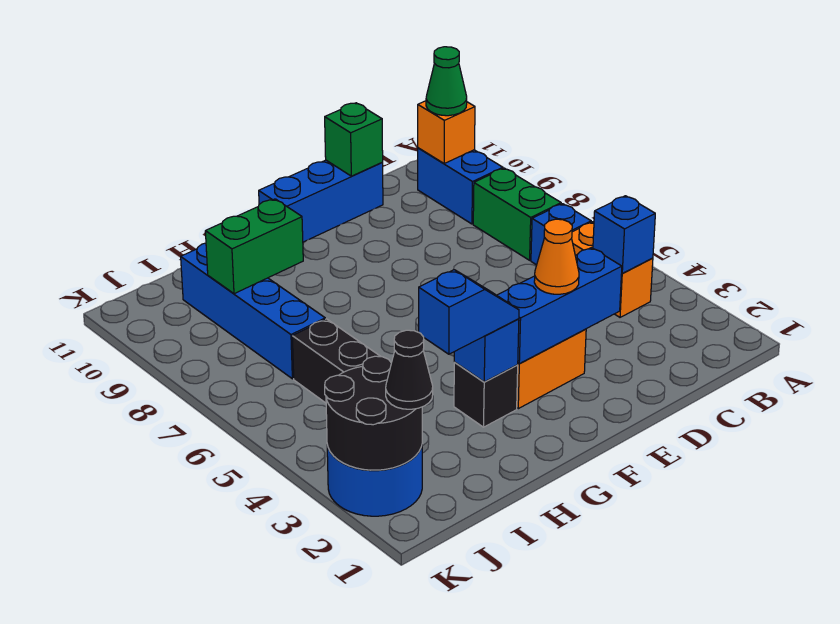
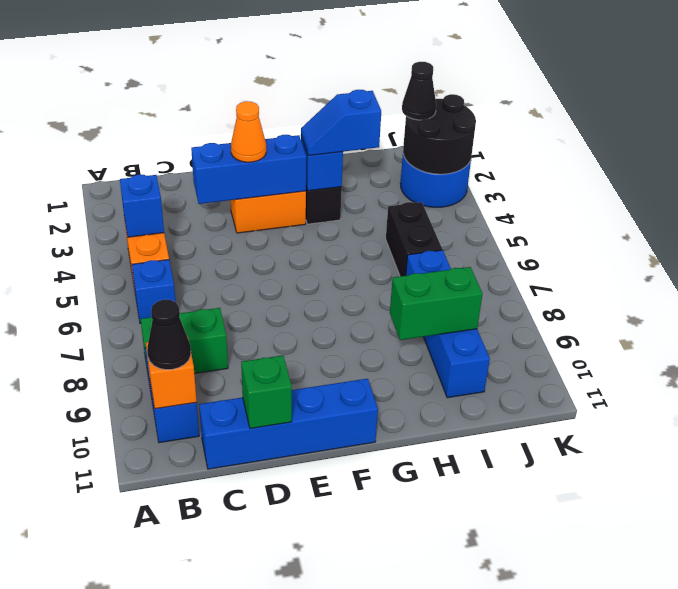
green 1x2 brick [473,168,561,260] -> green 1x2 brick turned to [141,308,228,373]
green 1x1 cone [426,47,467,116] -> black 1x1 cone [147,300,191,370]
blue 1x3 brick [259,160,383,242] -> blue 1x4 brick [199,379,378,469]

